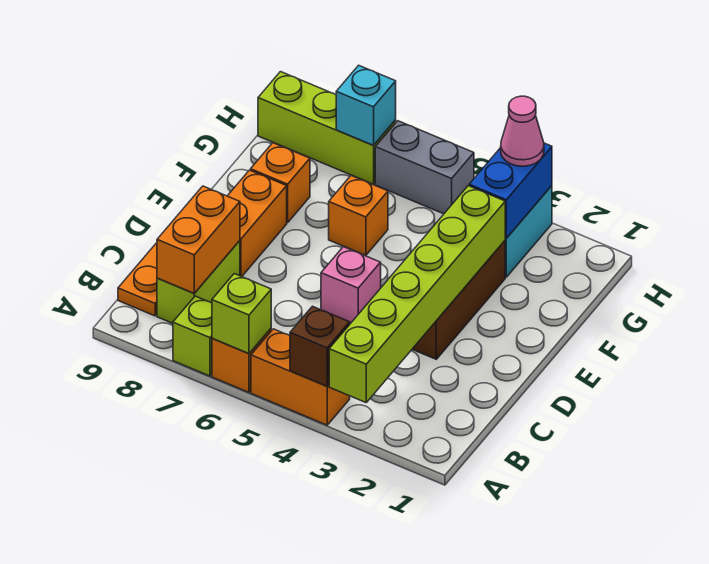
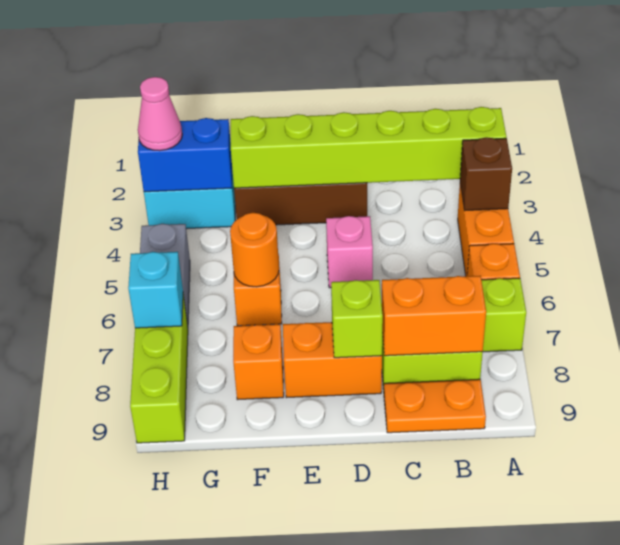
lime 1x1 brick [212,274,271,353] -> lime 1x1 brick moved to [331,280,383,358]
none -> orange 1x1 round brick [230,213,279,287]

